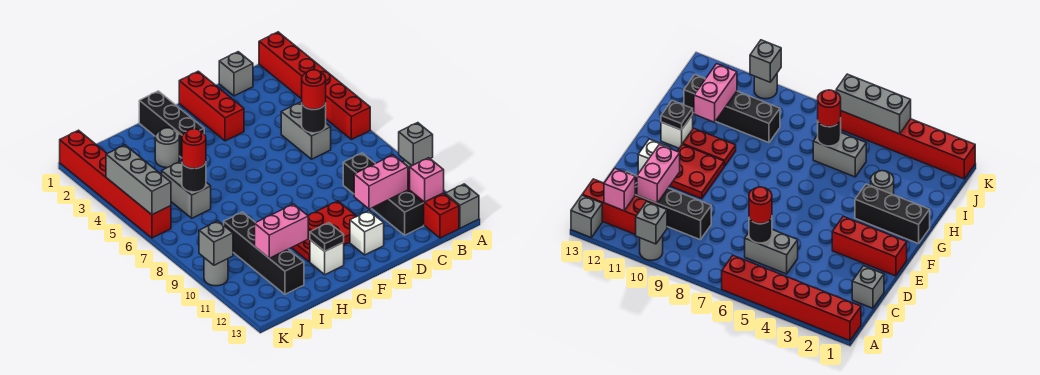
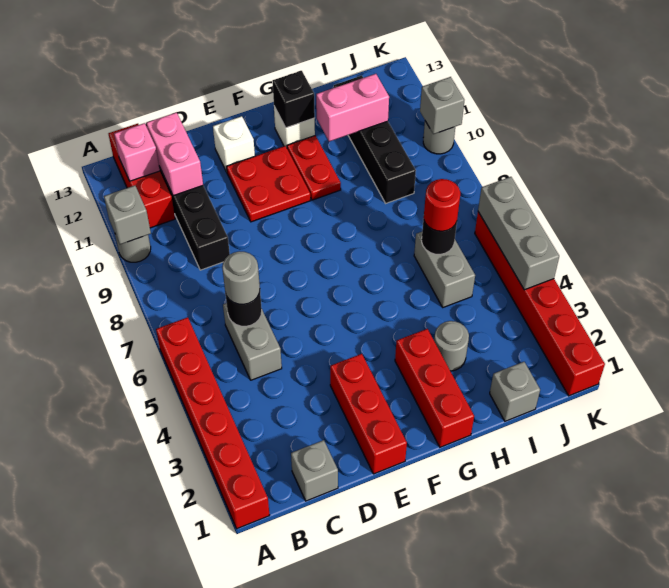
grey 1x1 brick [445,184,479,228] -> grey 1x1 brick moved to [490,362,540,421]
red 1x1 round brick [302,70,326,110] -> grey 1x1 round brick [222,251,260,304]
pink 1x2 brick [354,155,408,209] -> pink 1x2 brick turned to [147,112,203,196]
black 1x3 brick [139,91,204,158] -> red 1x3 brick [395,329,474,447]
black 1x1 plate [310,223,344,251] -> black 1x1 brick [272,71,315,128]

